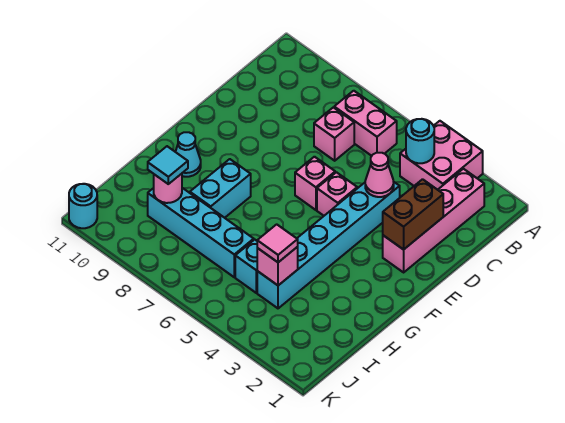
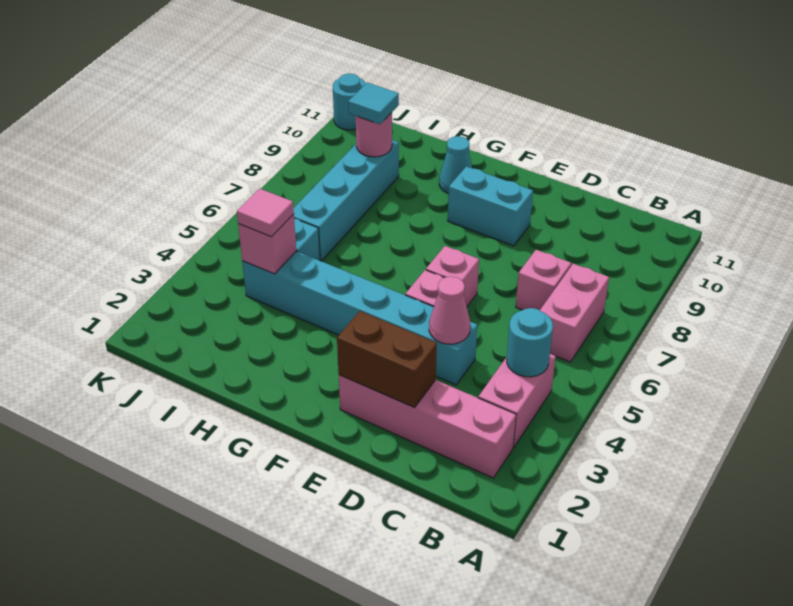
pink 2x2 brick [400,121,483,190] -> pink 1x2 brick [478,354,556,447]
cyan 1x2 brick [190,159,251,218] -> cyan 1x2 brick moved to [448,166,533,246]

